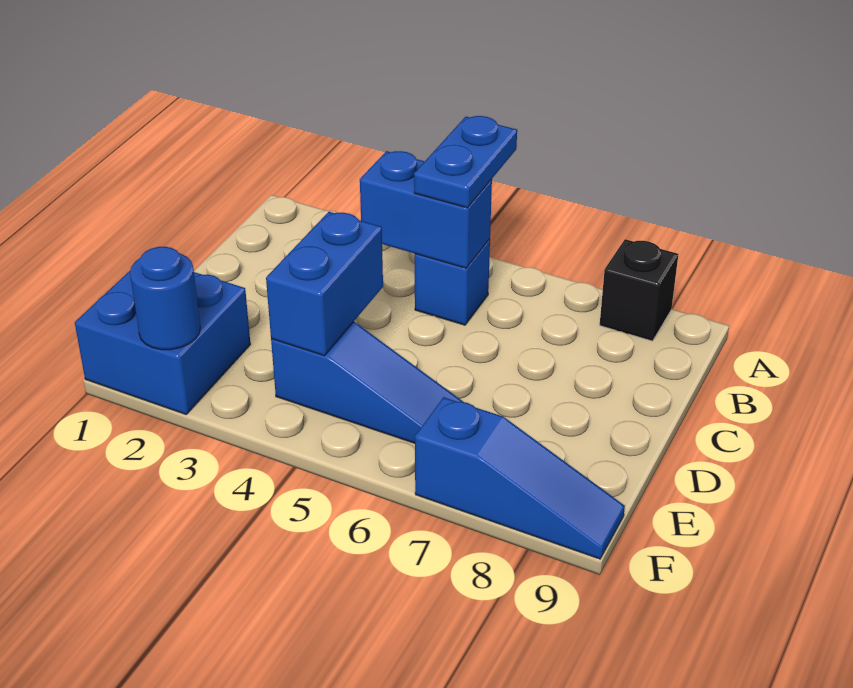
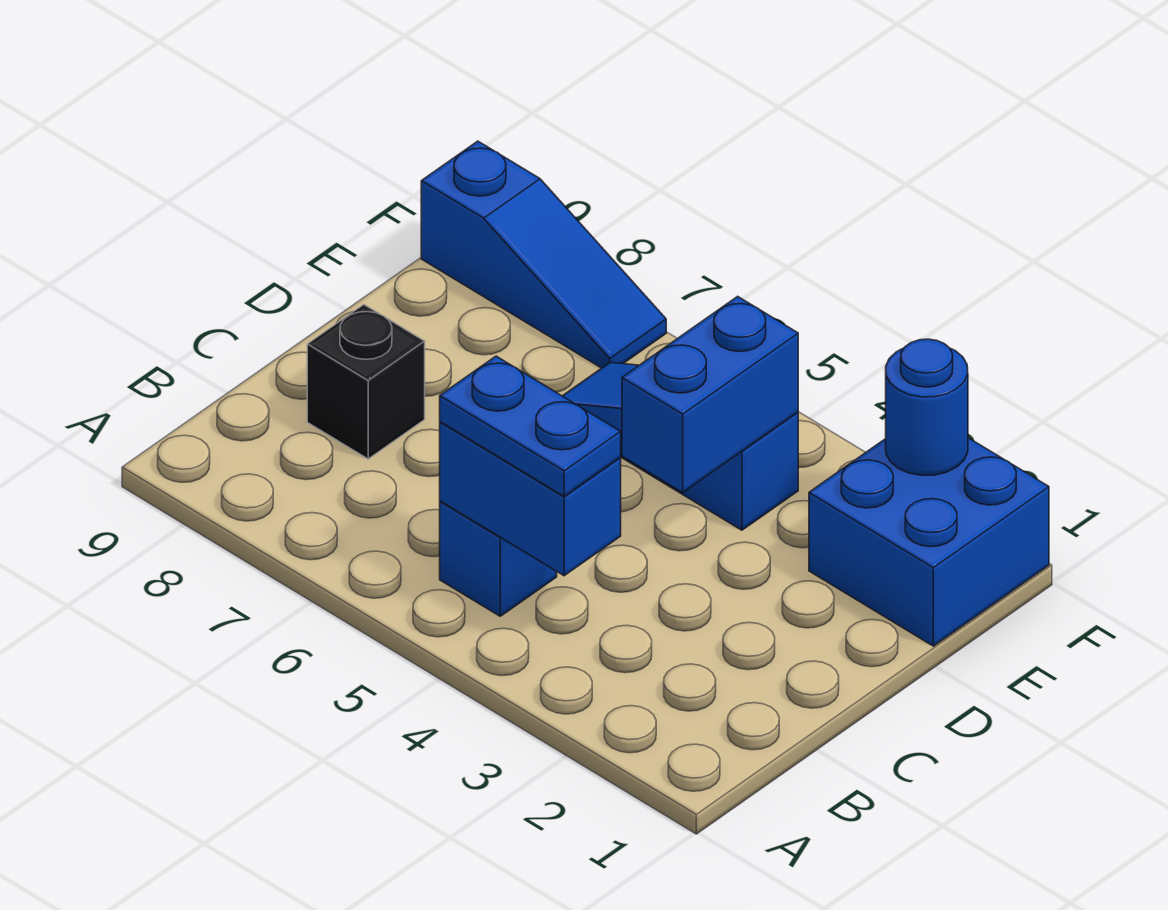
blue 1x2 plate [414,116,517,208] -> blue 1x2 plate turned to [440,356,621,496]
black 1x1 brick [600,239,678,341] -> black 1x1 brick moved to [307,305,425,459]
blue 1x3 slope [415,397,625,559] -> blue 1x3 slope turned to [421,141,666,368]

